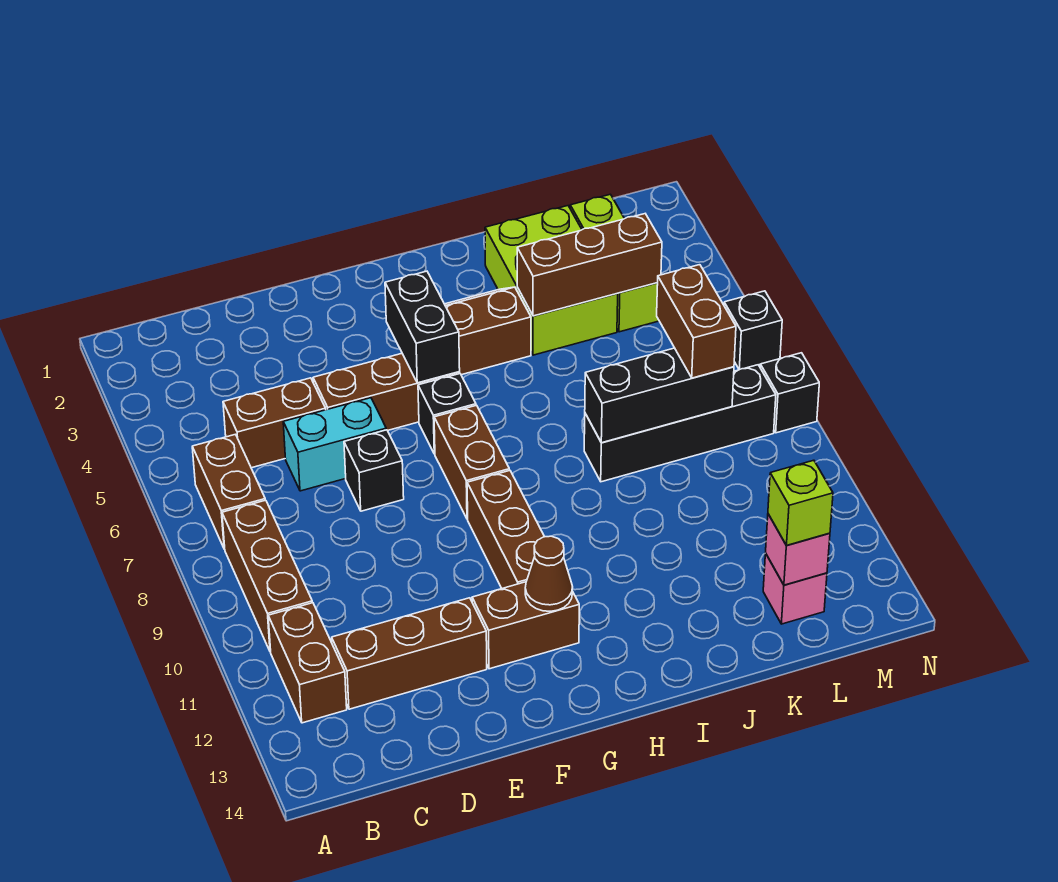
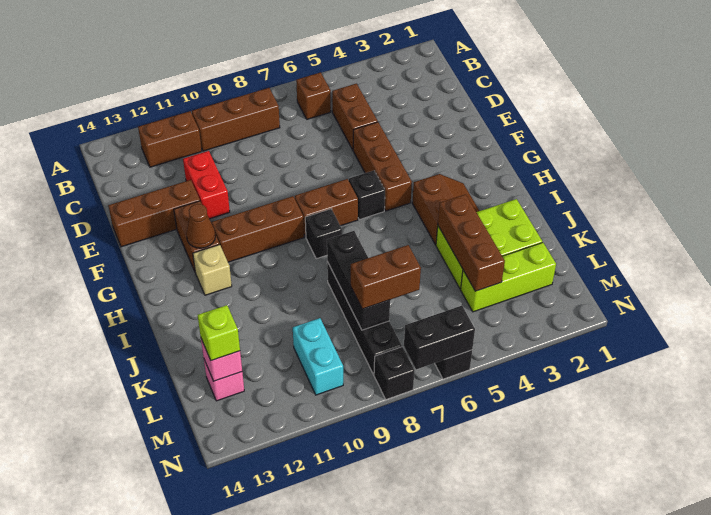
brown 1x2 brick [192,434,265,549] -> brown 1x1 brick [296,72,331,119]
brown 1x3 brick [332,598,487,709] -> brown 1x3 brick turned to [108,180,200,247]
cyan 1x2 brick [283,398,386,491] -> cyan 1x2 brick moved to [292,318,343,395]
none -> red 1x2 brick [183,151,230,219]
black 1x1 brick [344,430,404,511] -> black 1x1 brick moved to [305,209,342,259]
black 1x2 brick [385,271,460,383] -> black 1x2 brick moved to [404,306,475,369]
none -> tan 1x1 brick [193,245,232,295]

